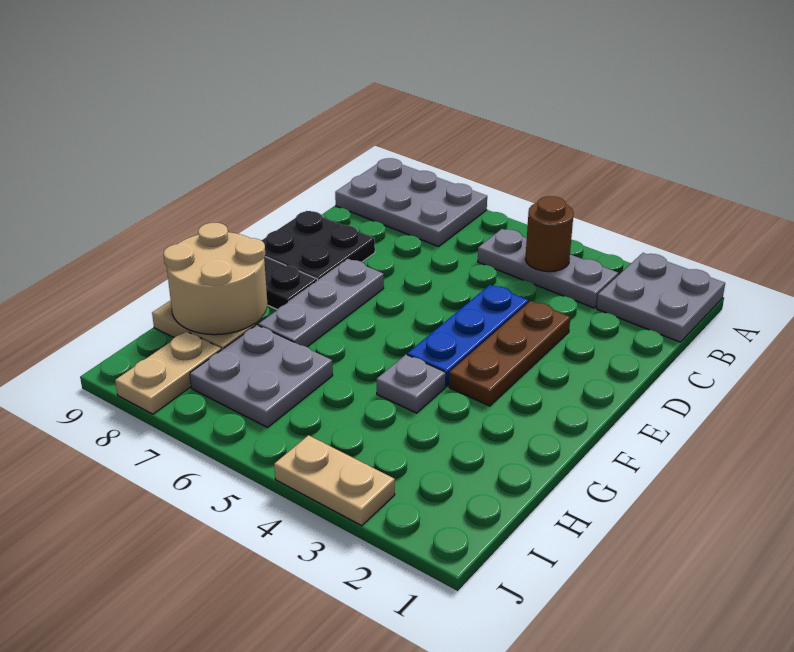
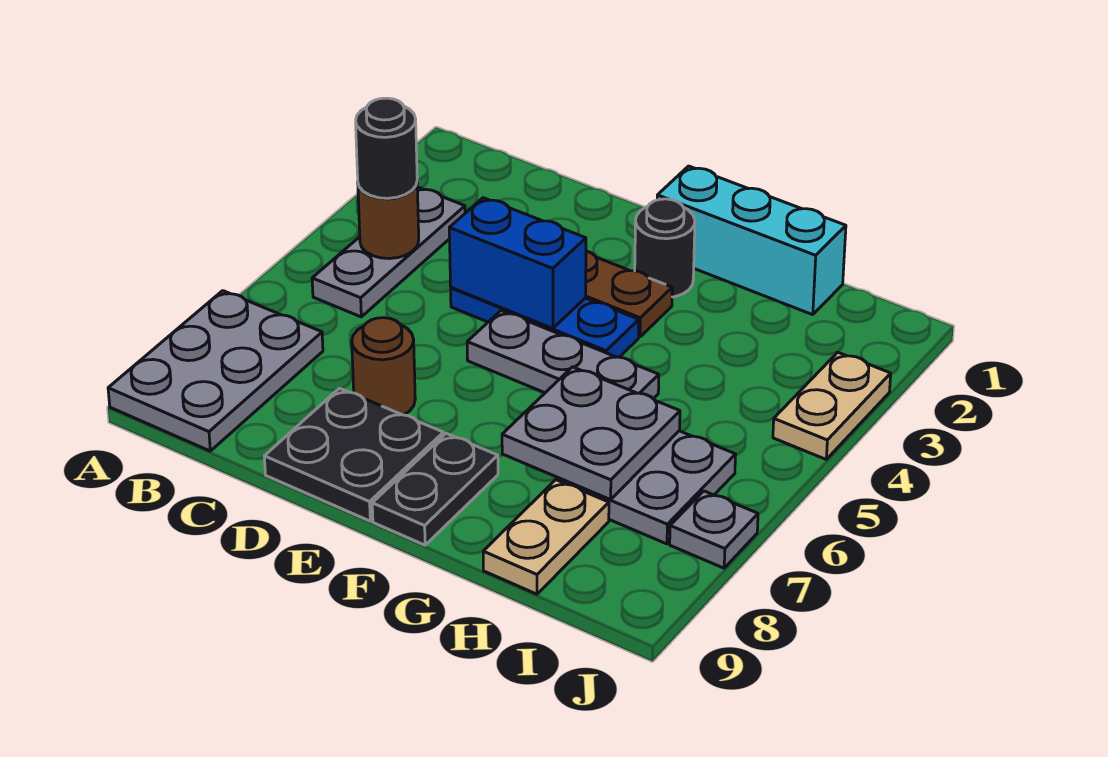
grey 2x2 plate [597,253,725,342] -> grey 2x2 plate moved to [502,367,680,500]
none -> black 1x1 round brick [356,98,417,198]
none -> blue 1x2 brick [449,198,586,328]
none -> brown 1x1 round brick [352,318,415,415]
grey 1x3 plate [258,259,384,347] -> grey 1x3 plate moved to [467,311,659,399]
none -> cyan 1x3 brick [657,166,846,315]
none -> black 1x1 round brick [635,199,695,297]
grey 1x1 plate [377,355,446,413] -> grey 1x1 plate moved to [670,491,758,568]
tan 2x2 round brick [164,223,267,335] -> none
tan 1x2 plate [115,331,221,414] -> none

